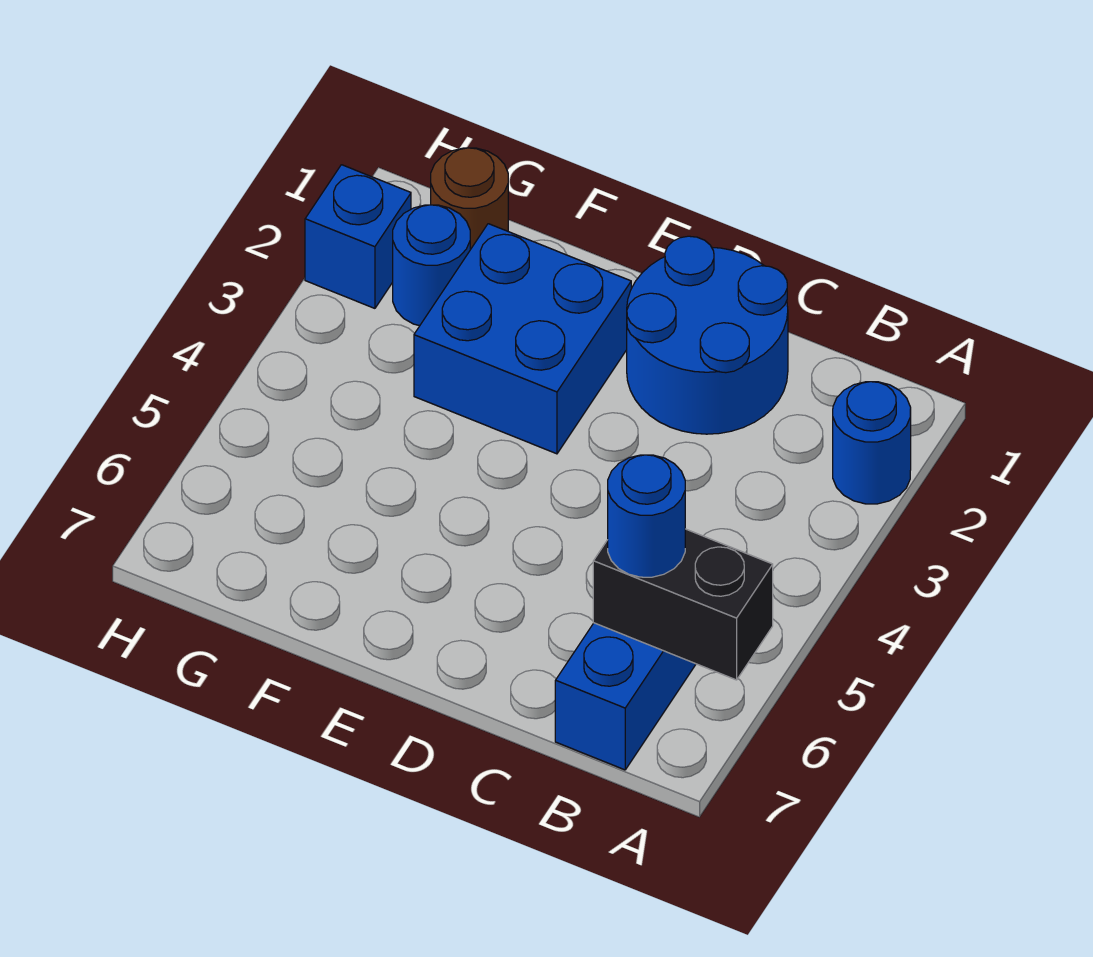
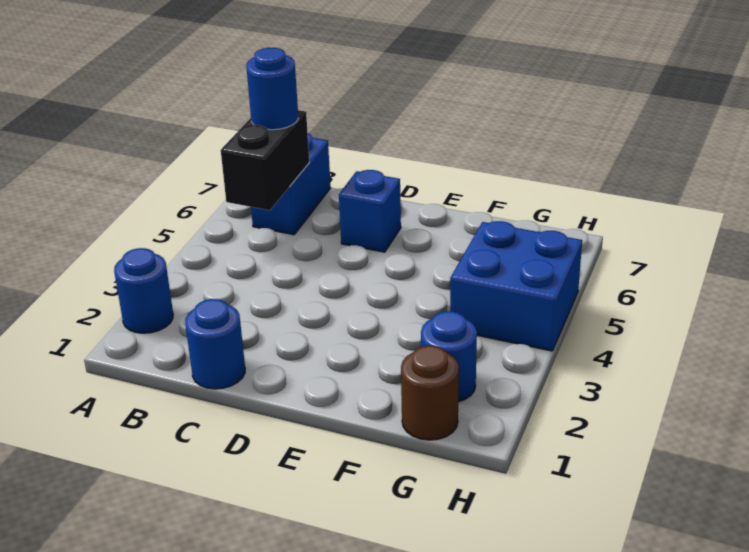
black 1x2 brick [593,529,773,680] -> black 1x2 brick turned to [221,110,309,210]
blue 2x2 round brick [627,236,788,434] -> blue 1x1 round brick [185,299,245,389]
blue 2x2 brick [414,224,631,454] -> blue 2x2 brick moved to [450,221,582,351]
blue 1x1 brick [305,165,411,308] -> blue 1x1 brick moved to [339,170,401,252]

